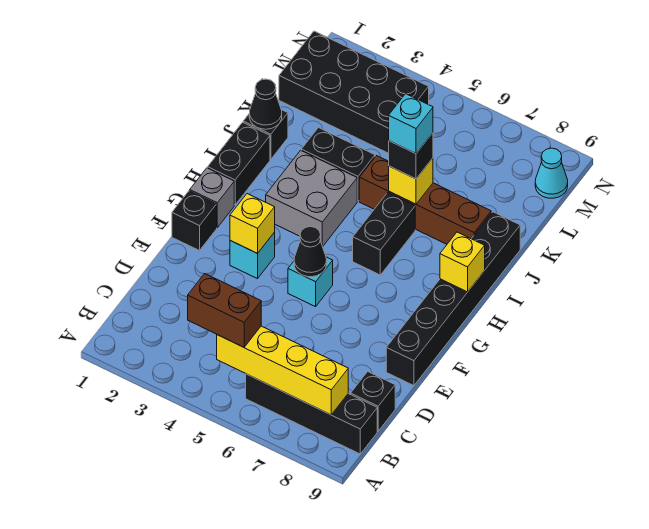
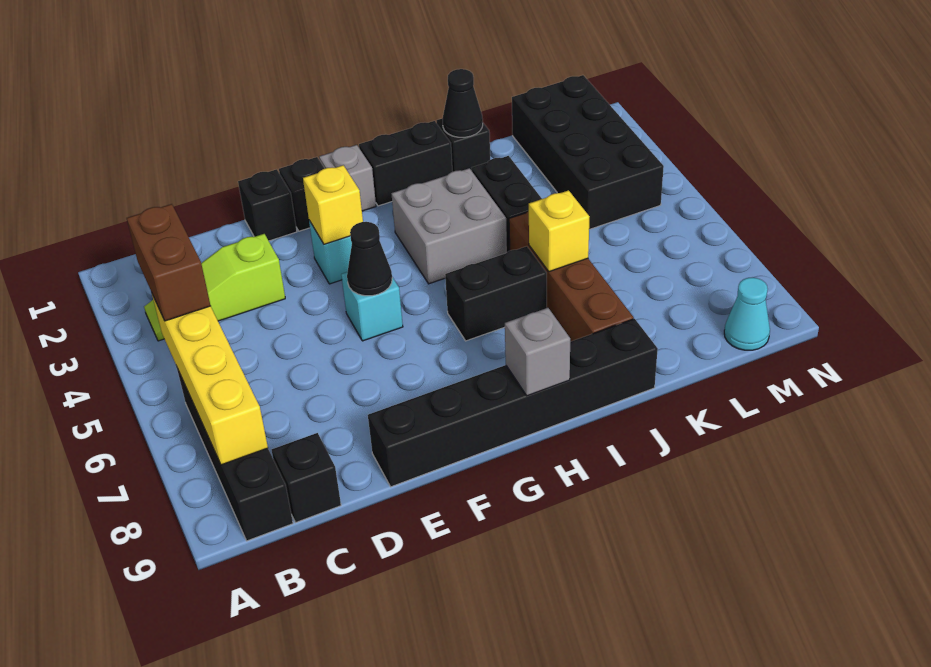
none -> lime 1x3 slope [144,234,285,341]
yellow 1x1 brick [440,232,485,292] -> grey 1x1 brick [505,308,570,396]
black 1x1 brick [389,133,433,179] -> black 1x1 brick moved to [238,169,297,241]
cyan 1x1 brick [389,94,433,154] -> none

